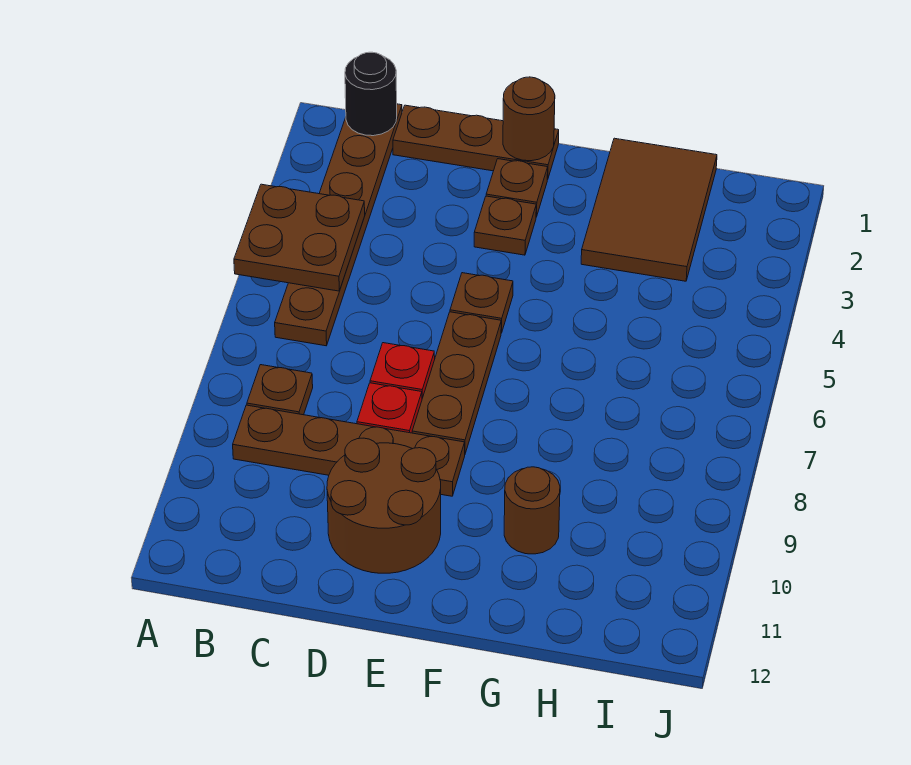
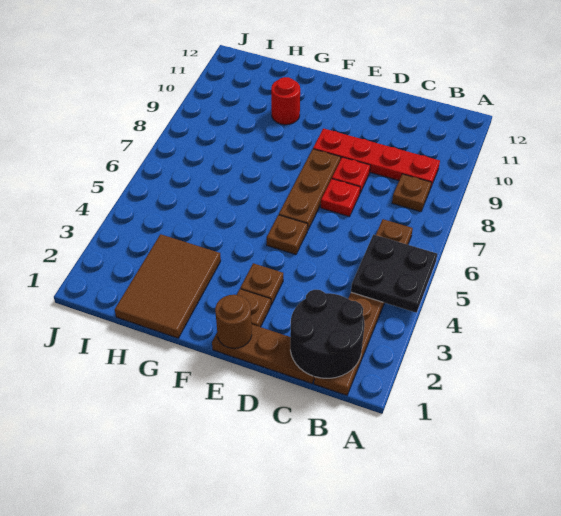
brown 2x2 plate [234,184,365,291] -> black 2x2 plate [351,235,437,313]
black 1x1 round brick [345,52,397,136] -> black 2x2 round brick [290,290,365,378]
brown 1x4 plate [233,405,465,496] -> red 1x4 plate [313,129,440,188]
brown 2x2 round brick [327,438,441,573] -> none
brown 1x1 round brick [504,467,560,554] -> red 1x1 round brick [271,77,300,125]

